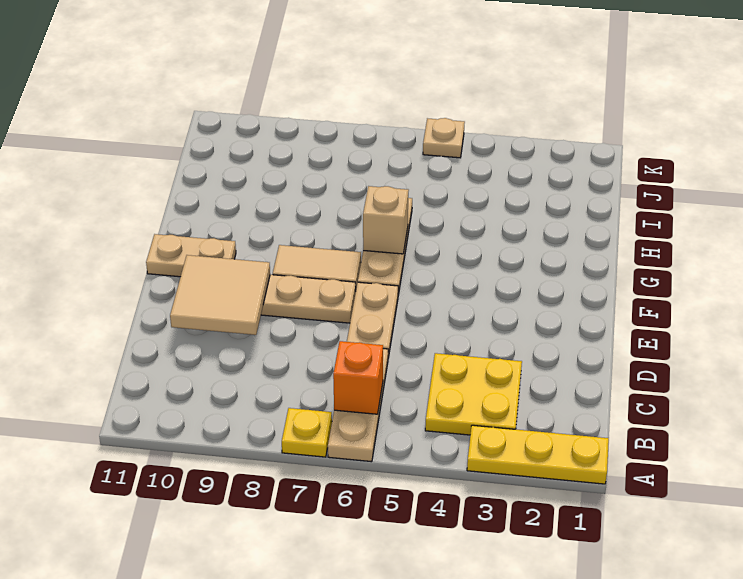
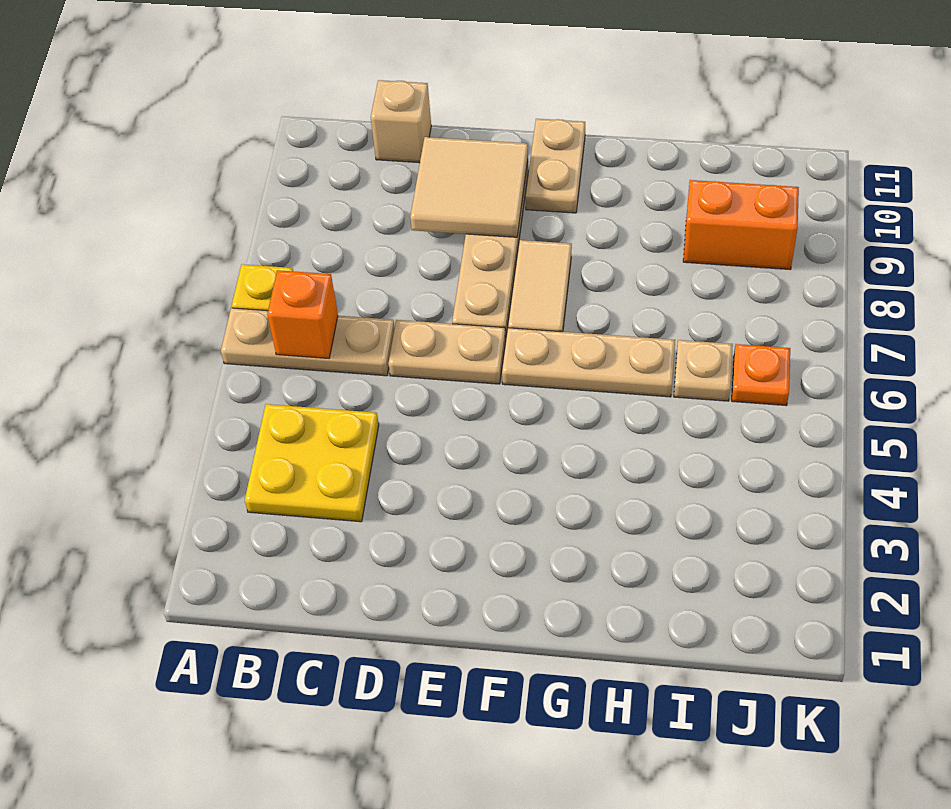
yellow 1x3 plate [467,425,609,484] -> none
tan 1x1 brick [363,186,409,254] -> tan 1x1 brick moved to [371,80,431,163]
none -> orange 1x2 brick [683,180,799,270]
none -> orange 1x1 plate [732,344,790,406]
tan 1x1 plate [423,118,465,158] -> tan 1x1 plate moved to [674,340,733,401]

